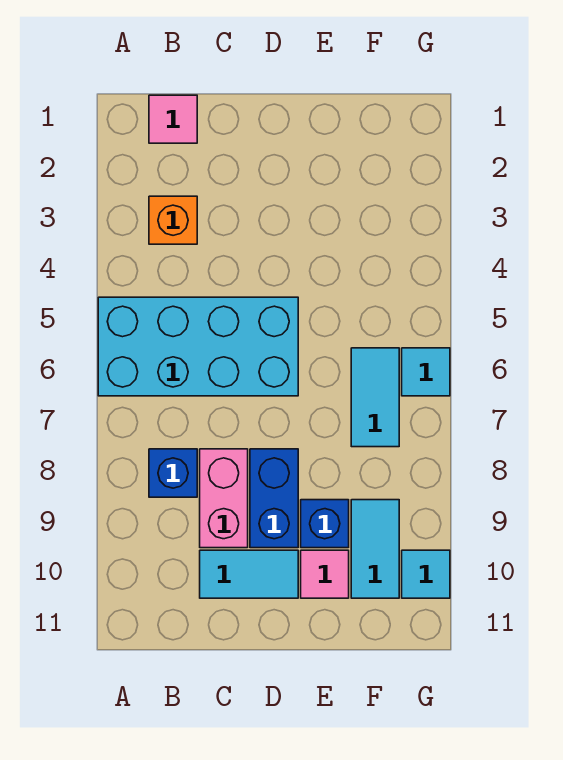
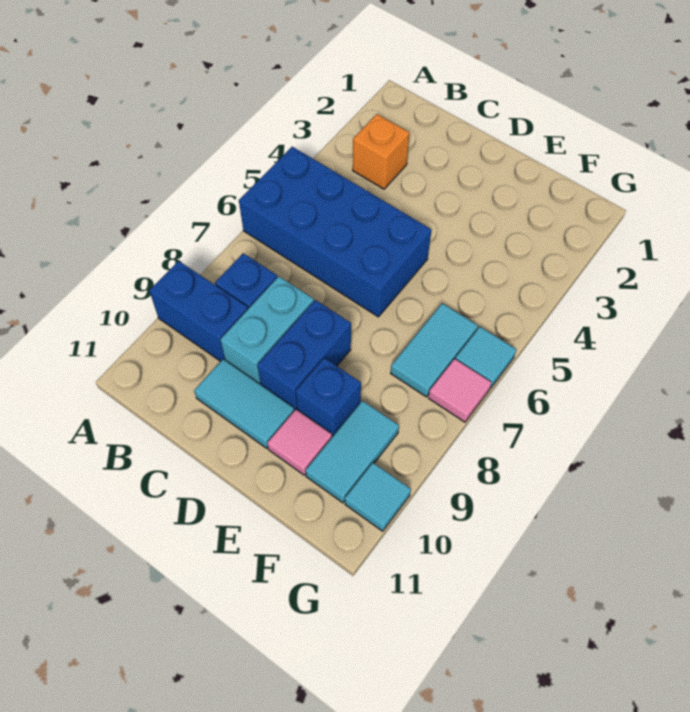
cyan 2x4 brick [98,297,298,396] -> blue 2x4 brick [239,147,431,317]
none -> blue 1x2 brick [149,261,248,361]
pink 1x1 tile [149,95,197,143] -> pink 1x1 tile moved to [428,359,492,422]
pink 1x2 brick [200,449,248,548] -> cyan 1x2 brick [220,276,314,385]

